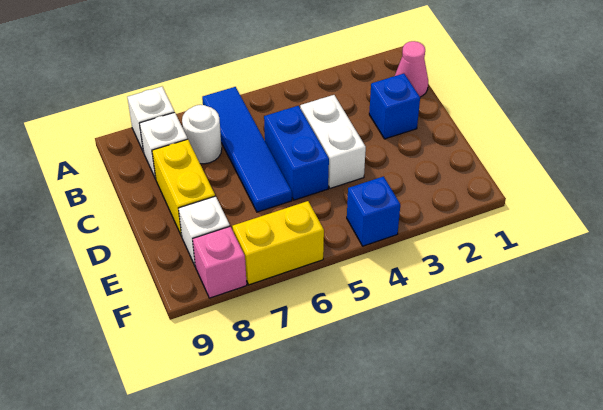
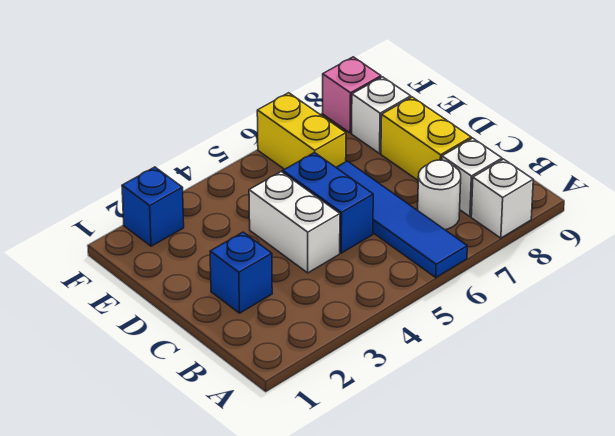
pink 1x1 cone [395,41,428,97] -> none
blue 1x1 brick [347,177,400,246] -> blue 1x1 brick moved to [122,167,184,246]
yellow 1x2 brick [232,201,324,285] -> yellow 1x2 brick turned to [257,93,346,169]

